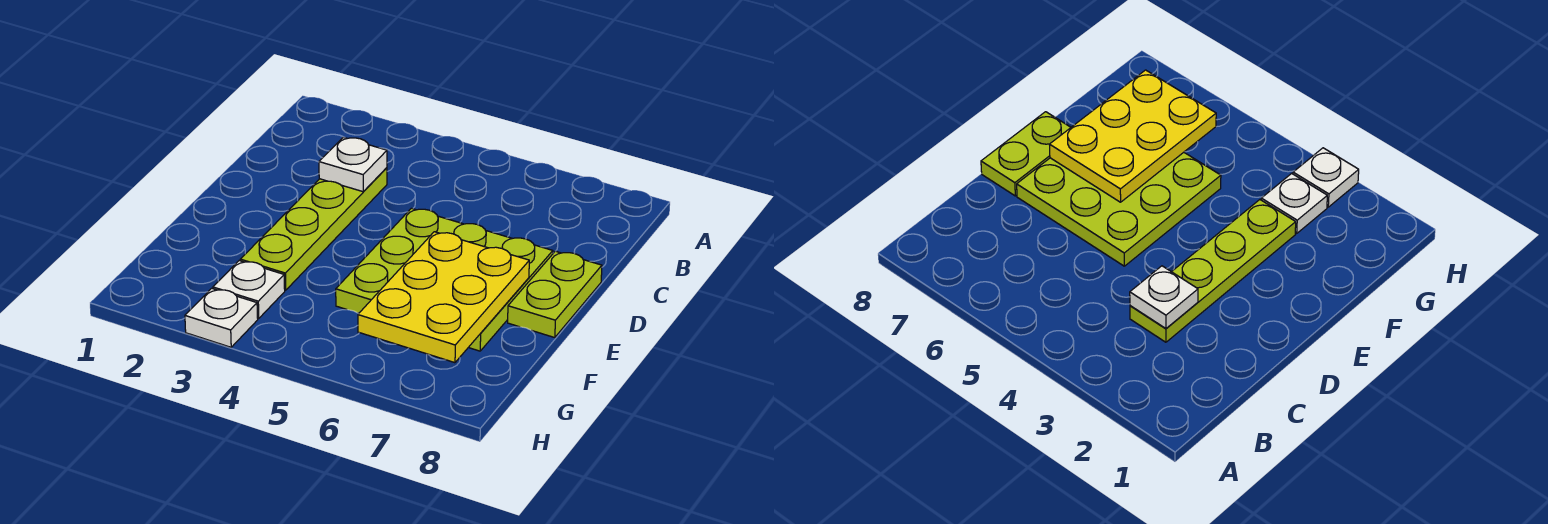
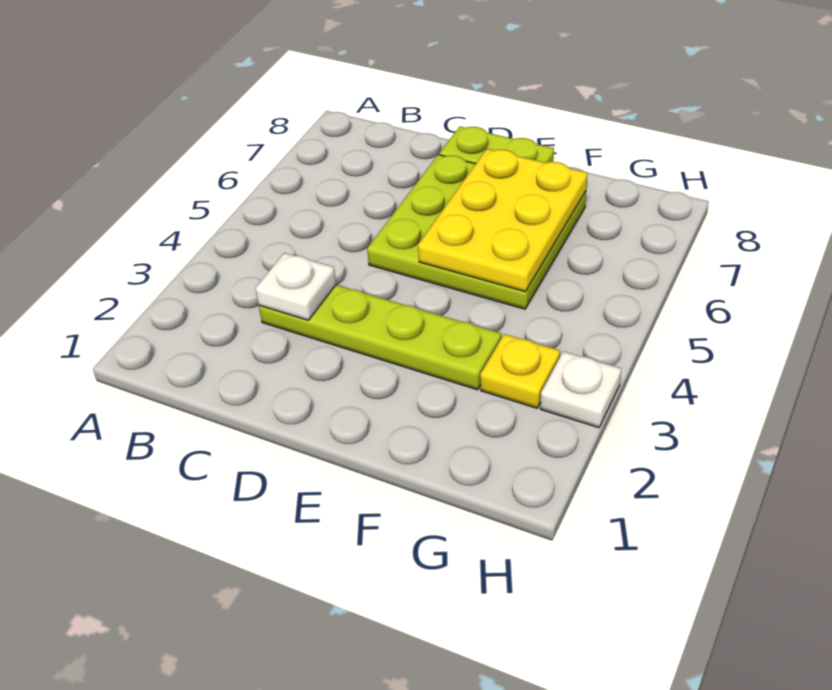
yellow 2x3 plate [358,232,529,363] -> yellow 2x3 plate turned to [418,149,587,292]
white 1x1 plate [213,261,285,319] -> yellow 1x1 plate [480,334,560,408]

